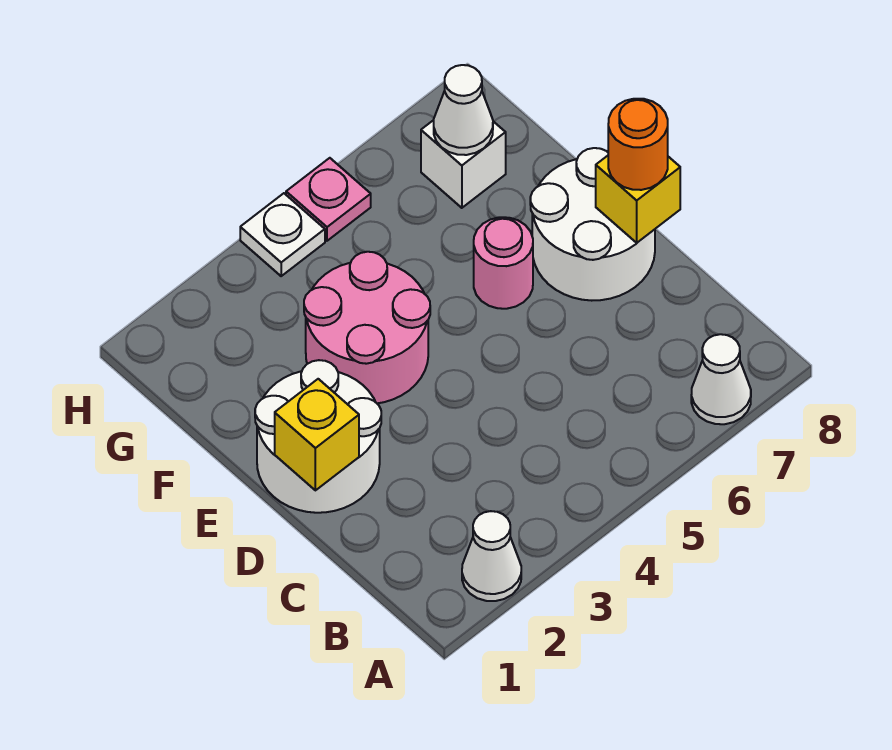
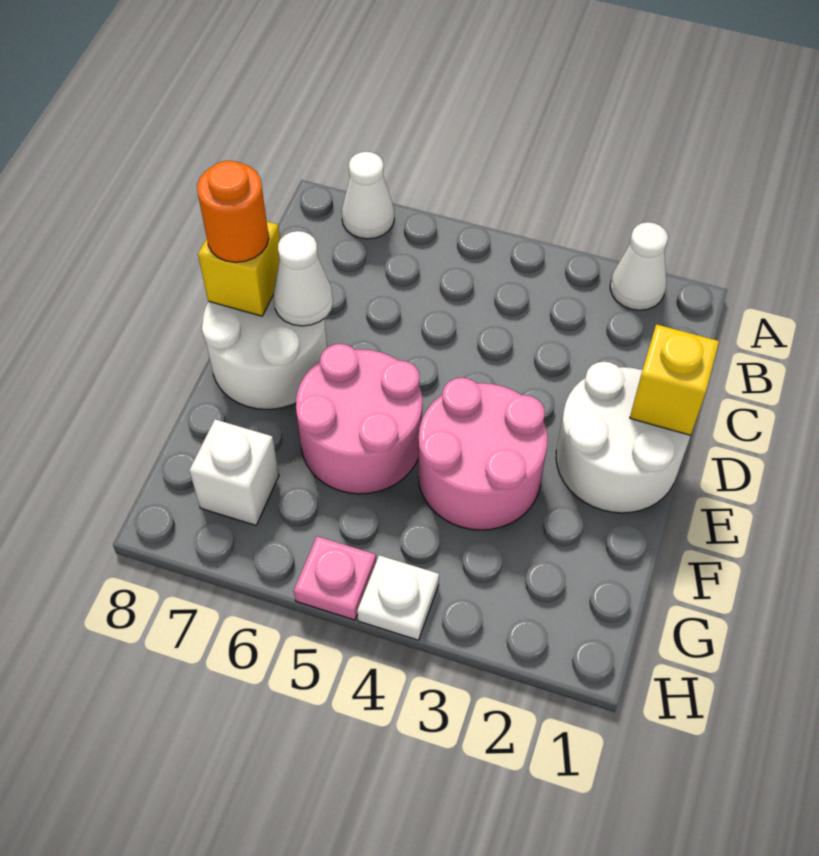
pink 1x1 round brick [474,217,533,309] -> pink 2x2 round brick [296,344,422,494]
white 1x1 cone [434,65,493,155] -> white 1x1 cone moved to [273,231,333,326]

